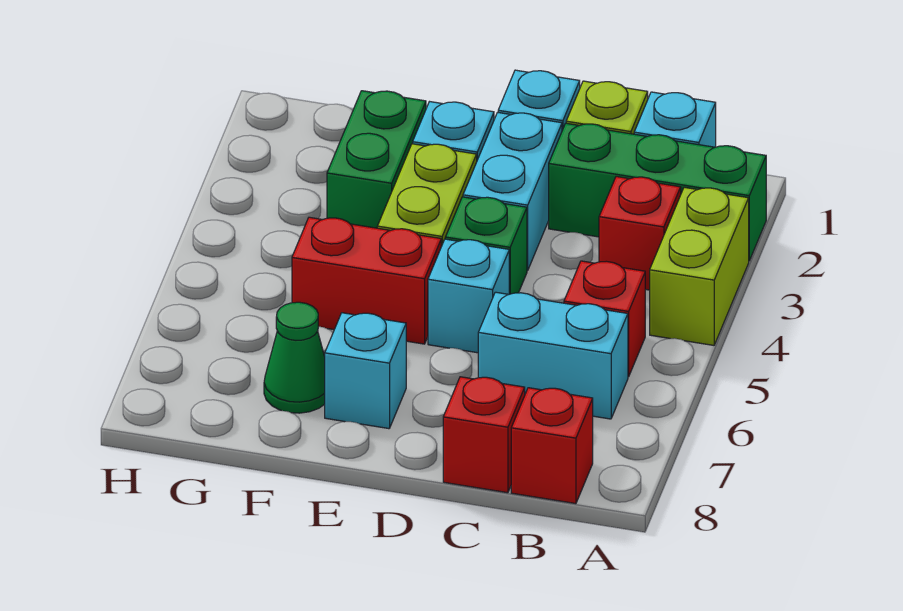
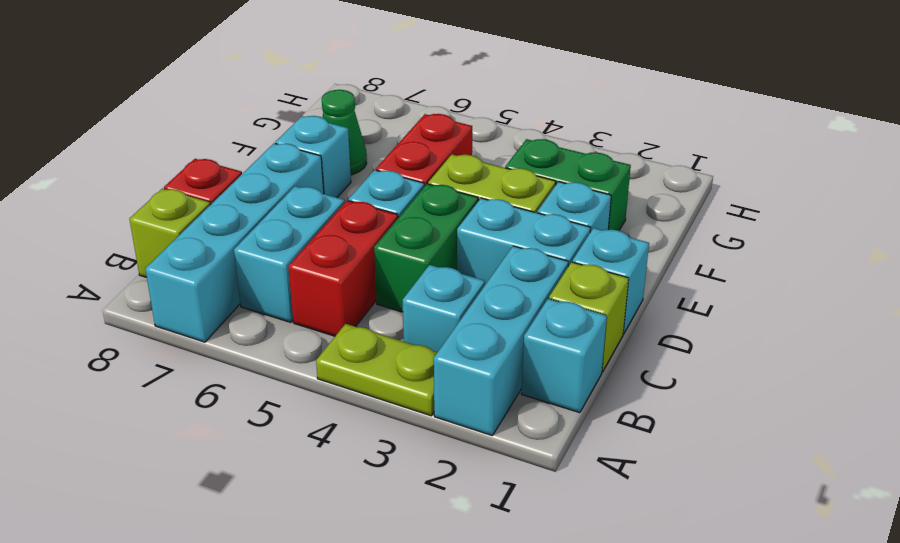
green 1x3 brick [549,123,766,261] -> cyan 1x3 brick [434,246,568,436]
lime 1x2 brick [650,187,749,345] -> lime 1x2 plate [316,324,437,416]
none -> cyan 1x4 brick [145,143,324,342]
red 1x1 brick [599,177,681,290] -> cyan 1x1 brick [403,265,485,352]
red 1x1 brick [564,261,645,377] -> red 1x2 brick [288,201,398,336]
red 1x1 brick [511,388,593,504] -> lime 1x1 brick [130,188,211,277]
green 1x1 brick [445,197,527,294] -> green 1x2 brick [374,184,478,312]

